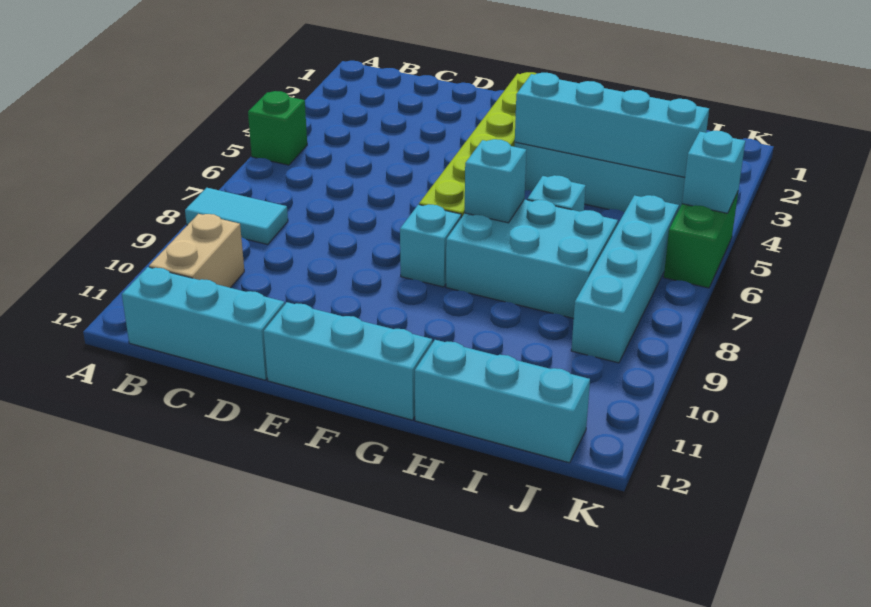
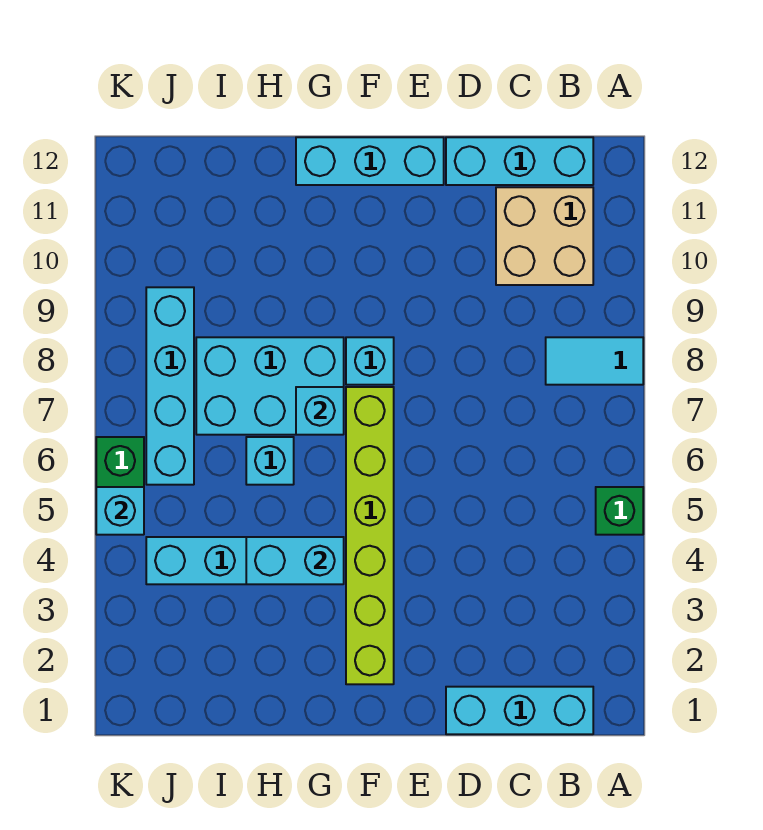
tan 1x2 brick [149,214,244,288] -> tan 2x2 brick [496,187,593,285]
cyan 1x4 brick [515,73,709,177] -> cyan 1x2 brick [246,537,344,584]
cyan 1x3 brick [415,340,590,463] -> cyan 1x3 brick moved to [446,687,593,734]

